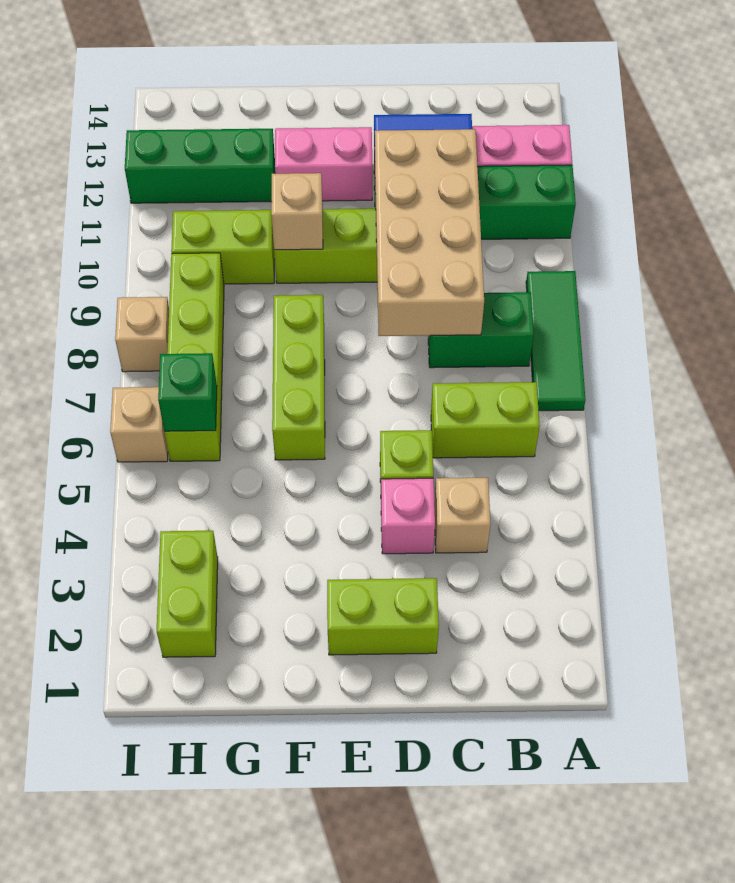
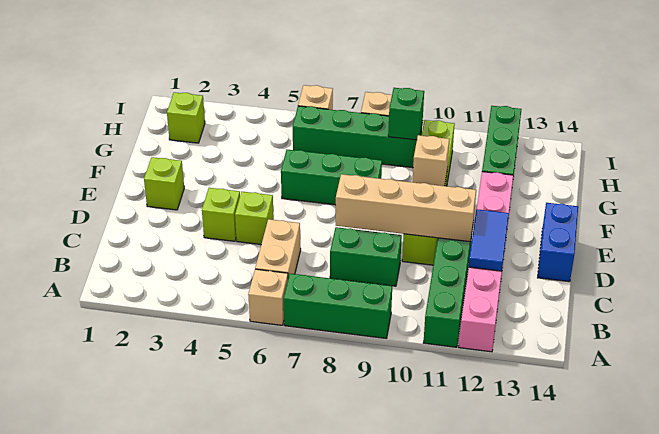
green 1x3 tile [526,271,585,411] -> green 1x3 brick [283,274,392,338]
lime 1x2 brick [431,382,540,458] -> tan 1x2 brick [255,219,301,277]
green 1x2 brick [428,292,534,368] -> green 1x2 brick turned to [330,227,402,286]
tan 1x1 brick [434,478,490,553] -> tan 1x1 brick moved to [248,269,288,325]
tan 2x4 brick [375,129,484,336] -> tan 1x4 brick [336,174,476,242]
lime 1x2 brick [327,578,439,655] -> lime 1x1 brick [144,157,184,210]
pink 1x1 brick [381,478,435,554] -> lime 1x1 brick [202,188,240,241]
none -> blue 1x2 brick [538,203,578,282]
lime 1x3 brick [272,295,325,460] -> green 1x3 brick [281,150,382,205]
lime 1x2 brick [157,531,218,657] -> lime 1x1 brick [167,92,205,143]
lime 1x4 brick [165,253,224,461] -> green 1x4 brick [293,106,423,168]
green 1x1 brick [158,353,217,431] -> green 1x1 brick moved to [388,88,424,140]

